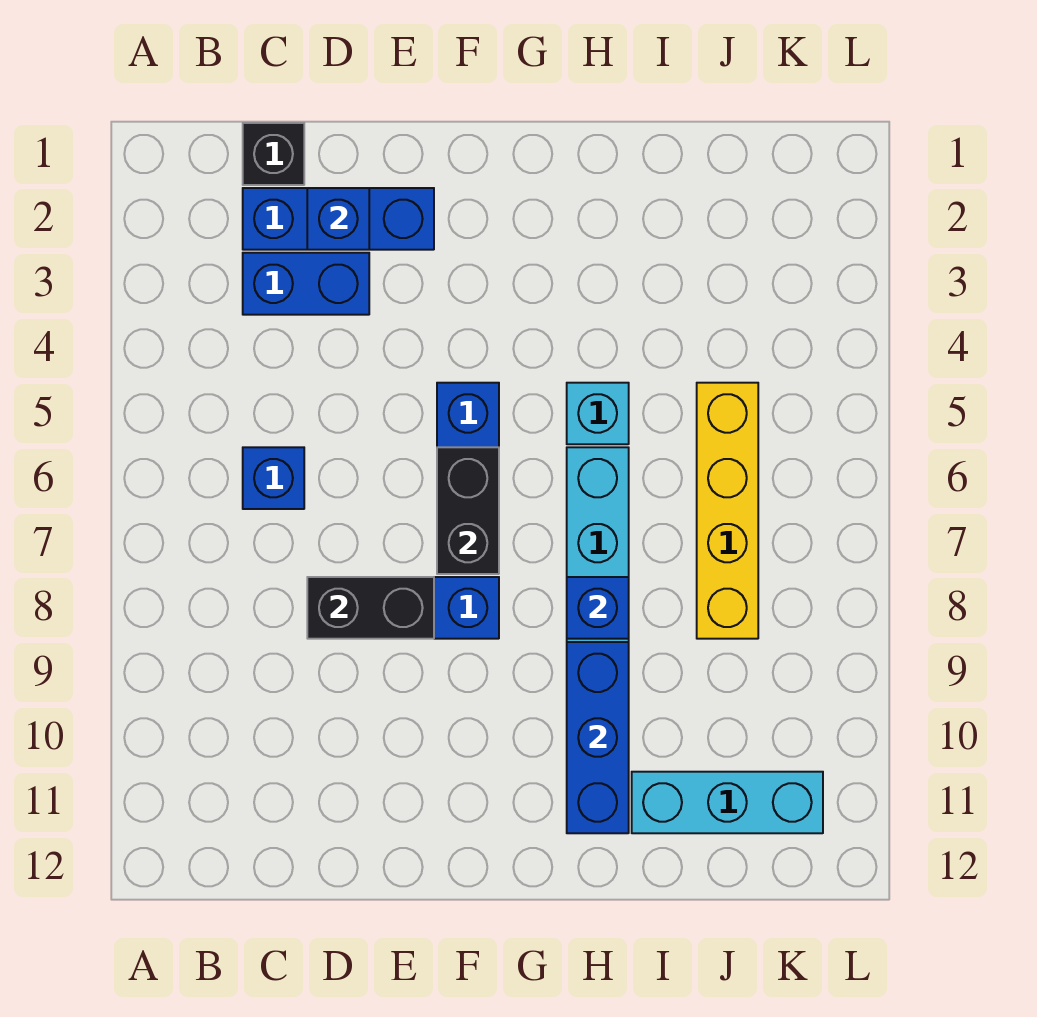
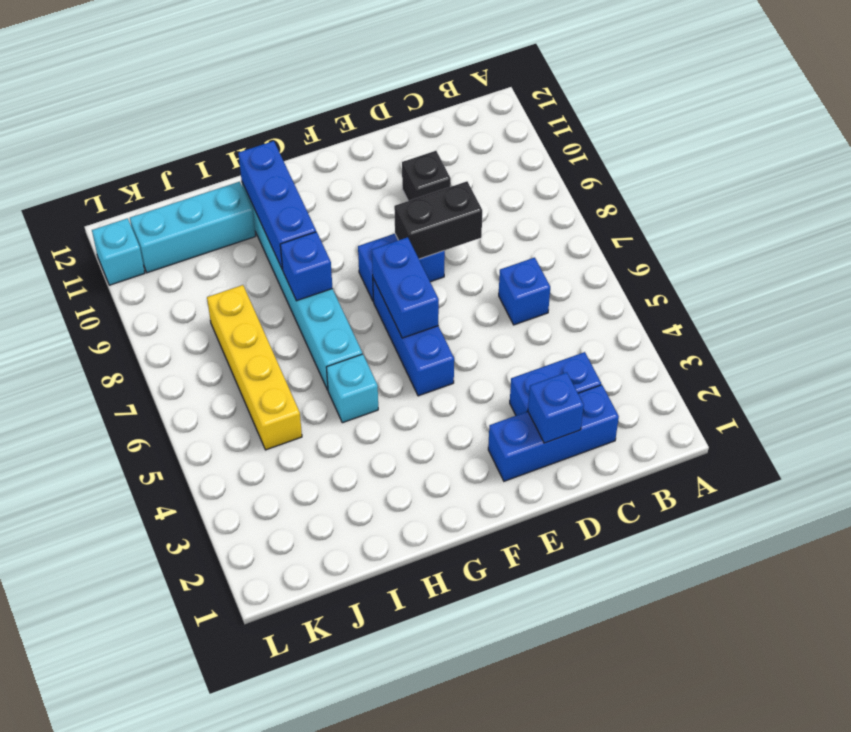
black 1x1 brick [243,123,304,185] -> black 1x1 brick moved to [402,151,451,201]
black 1x2 brick [437,447,499,574] -> blue 1x2 brick [372,237,439,338]
none -> cyan 1x1 brick [92,218,145,285]

